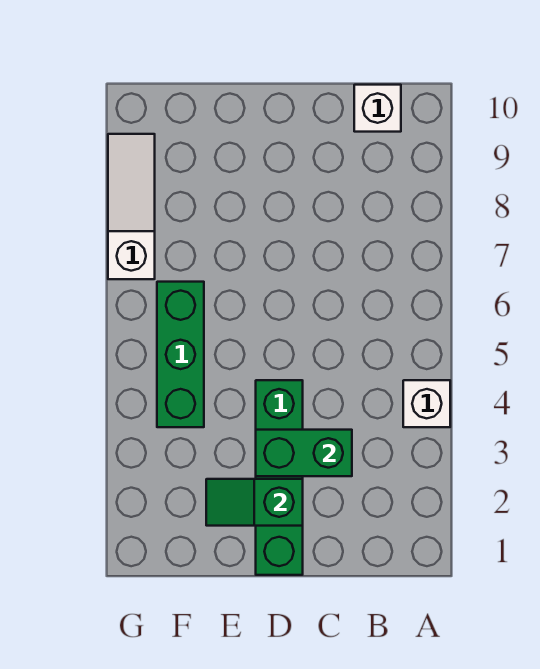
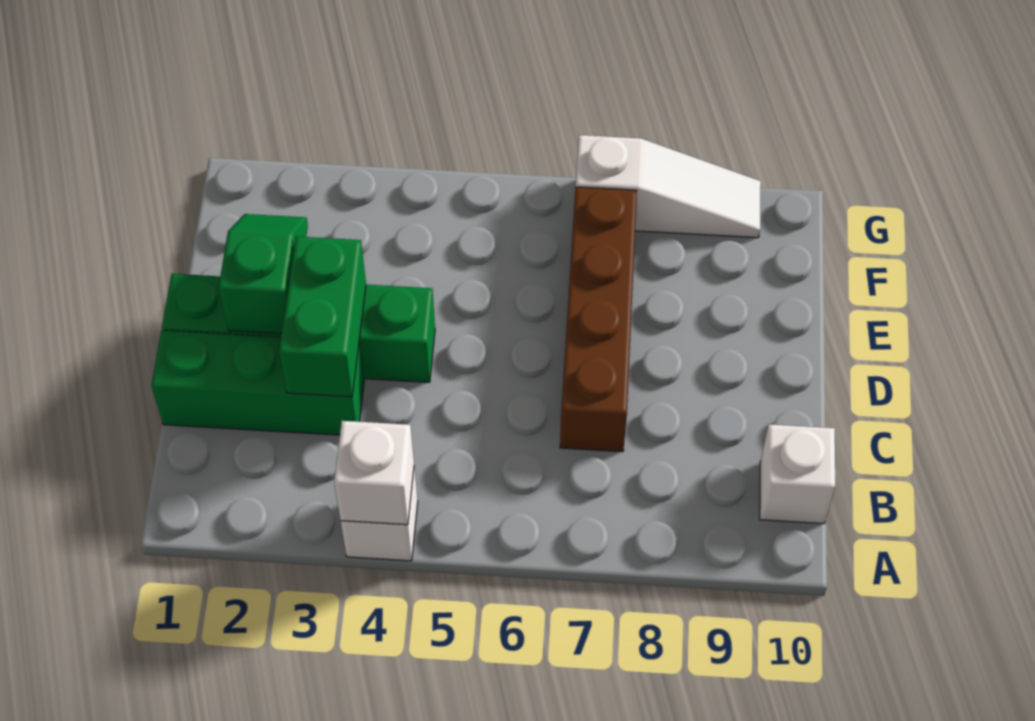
none -> white 1x1 brick [334,421,414,525]
none -> brown 1x4 brick [560,187,637,452]
green 1x3 brick [157,282,204,427] -> green 1x3 brick moved to [151,330,364,435]

